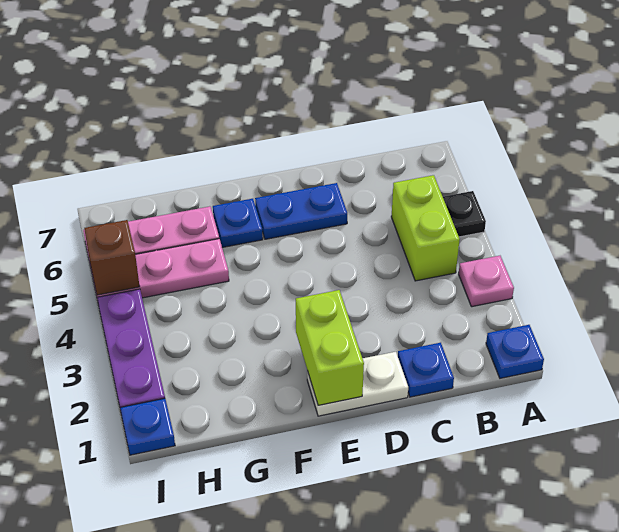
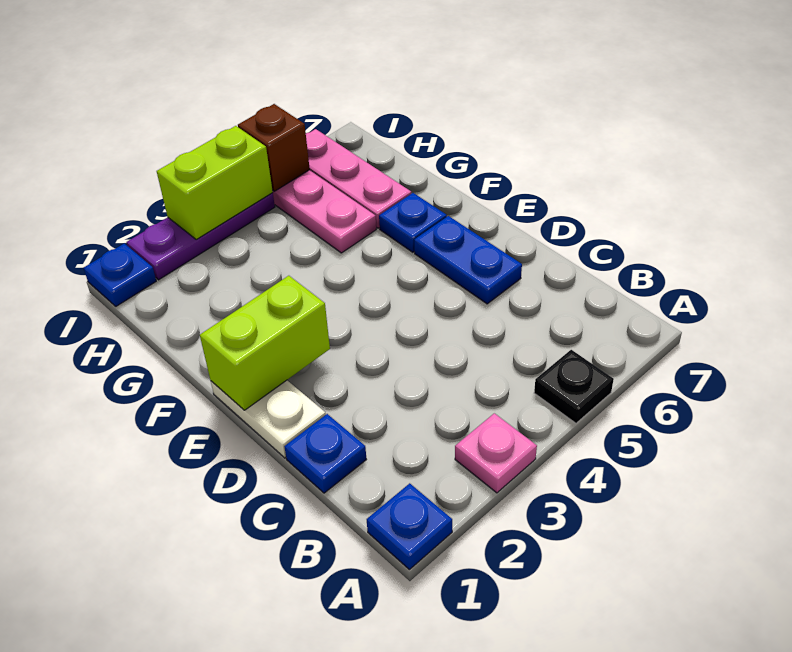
lime 1x2 brick [391,175,460,281] -> lime 1x2 brick moved to [157,126,273,240]

